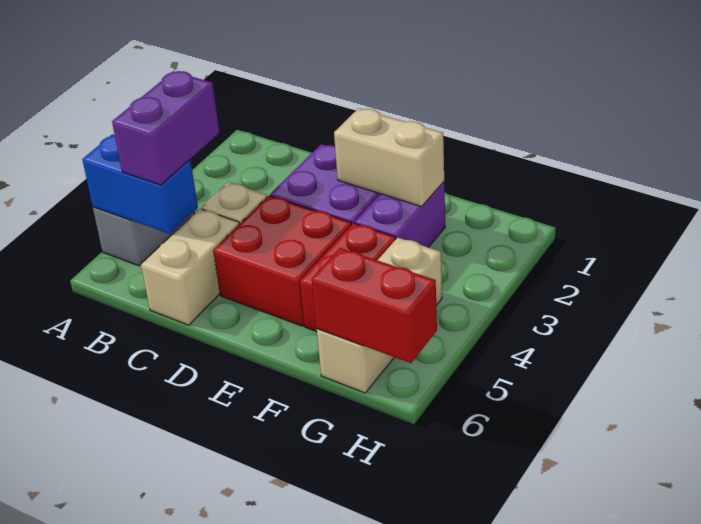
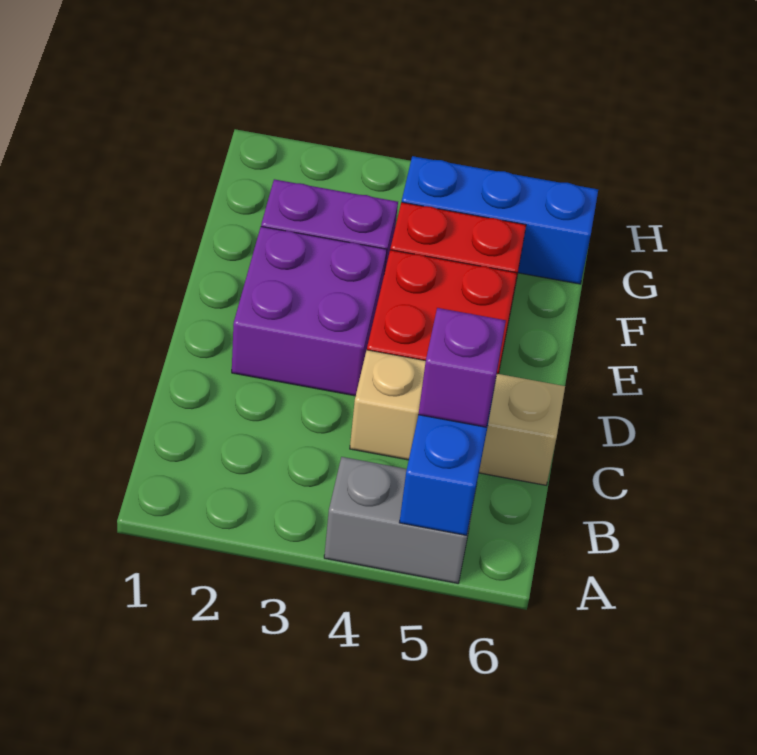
purple 1x2 brick [112,71,220,185] -> purple 1x1 brick [418,308,506,427]
tan 1x2 brick [334,108,444,207] -> none
tan 1x3 brick [317,238,442,393] -> blue 1x3 brick [402,156,598,284]
red 1x2 brick [312,248,437,363] -> none

